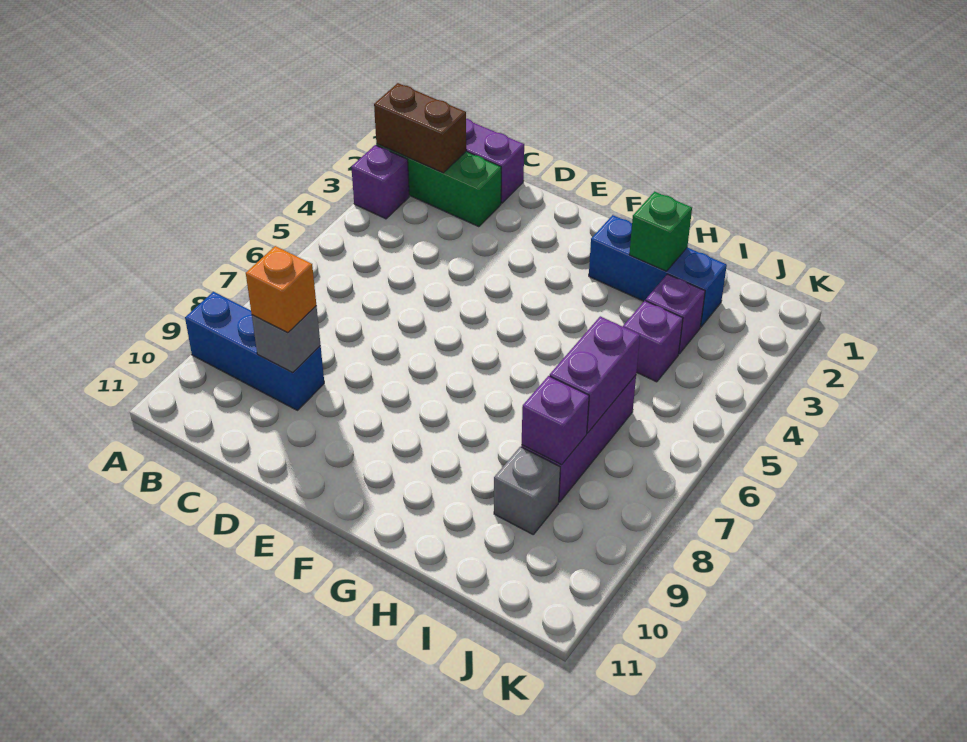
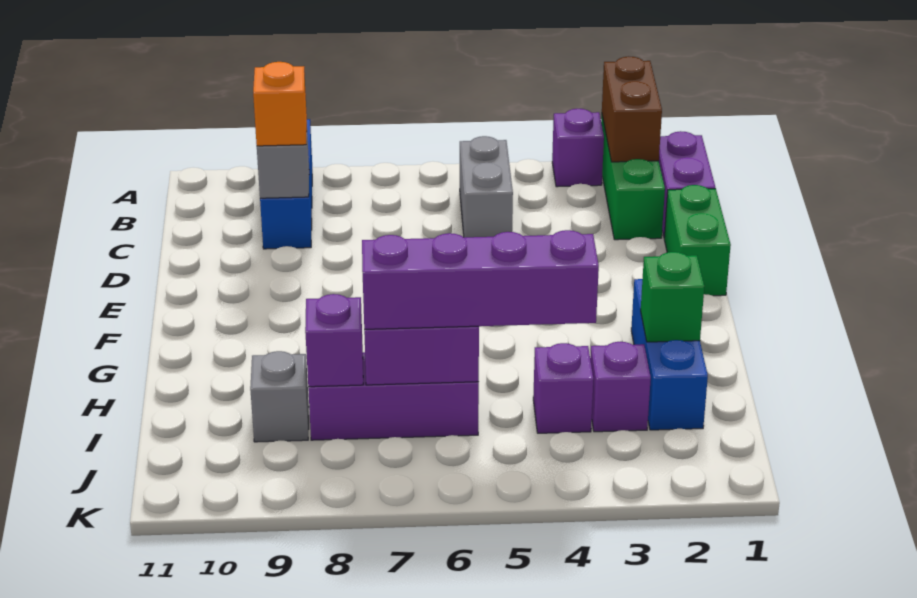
none -> grey 1x2 brick [460,136,513,237]
none -> green 1x2 brick [664,185,731,296]
none -> purple 1x4 brick [362,230,599,329]

